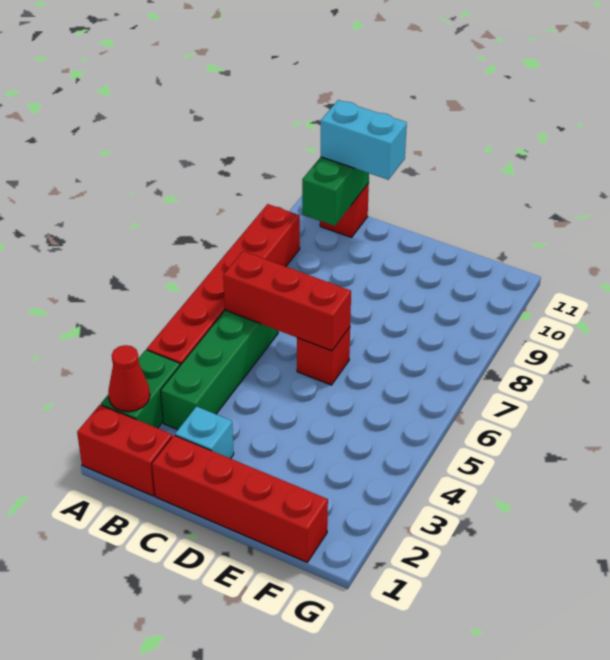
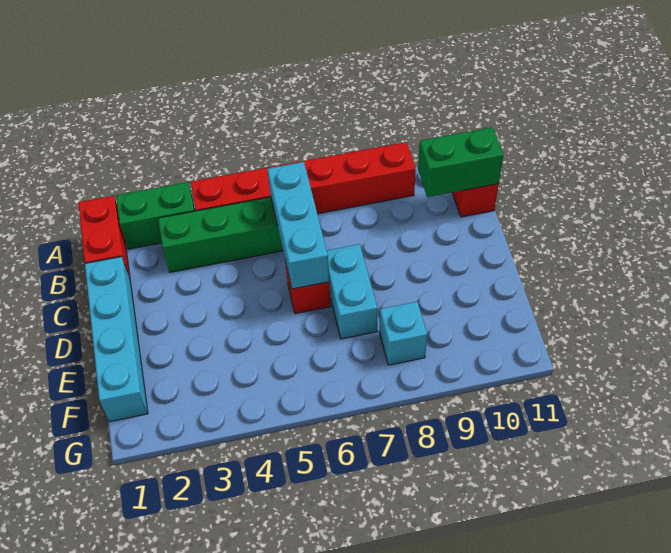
red 1x1 cone [108,345,150,412] -> none
red 1x3 brick [223,251,351,351] -> cyan 1x3 brick [268,162,329,289]
cyan 1x2 brick [321,100,407,180] -> cyan 1x2 brick moved to [327,244,378,339]
red 1x4 brick [152,435,328,562] -> cyan 1x4 brick [85,257,148,422]
cyan 1x1 brick [175,407,234,459] -> cyan 1x1 brick moved to [379,302,427,365]

